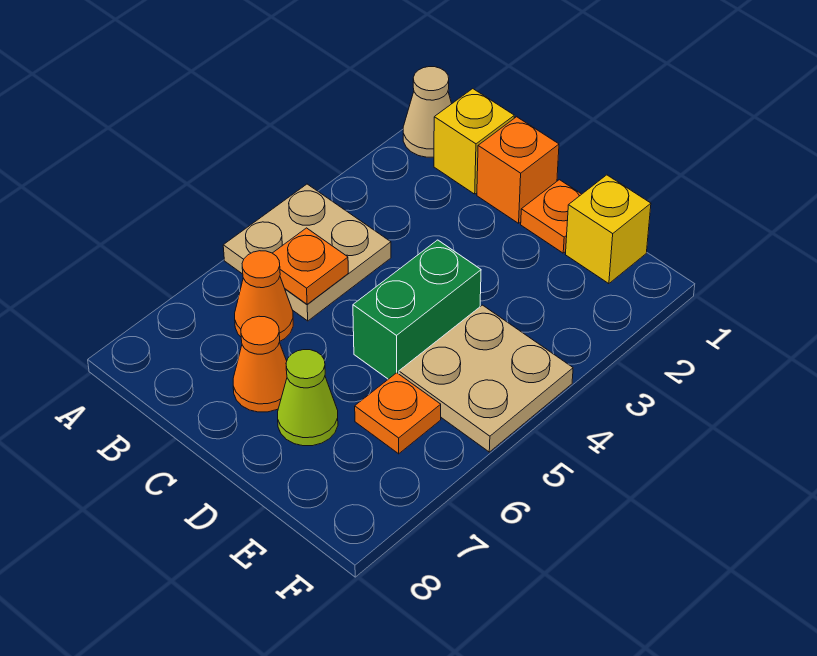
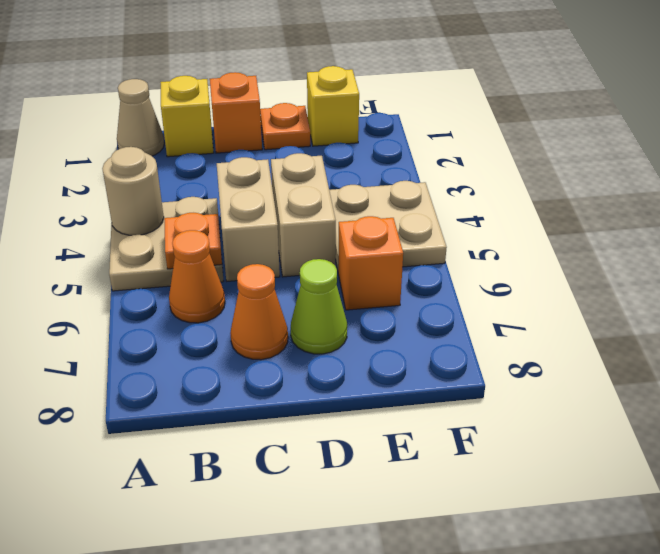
none -> tan 1x1 round brick [102,147,164,235]
none -> tan 1x2 brick [217,157,280,281]
green 1x2 brick [353,240,481,379] -> tan 1x2 brick [271,153,336,277]
orange 1x1 plate [355,373,441,454] -> orange 1x1 brick [338,216,403,310]

